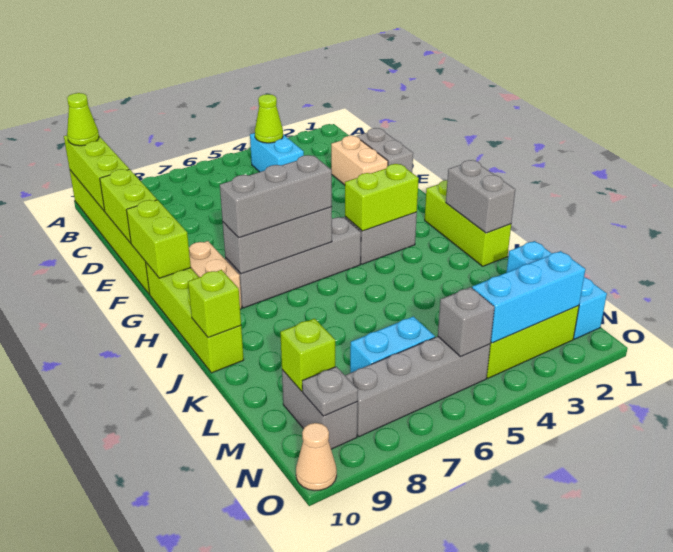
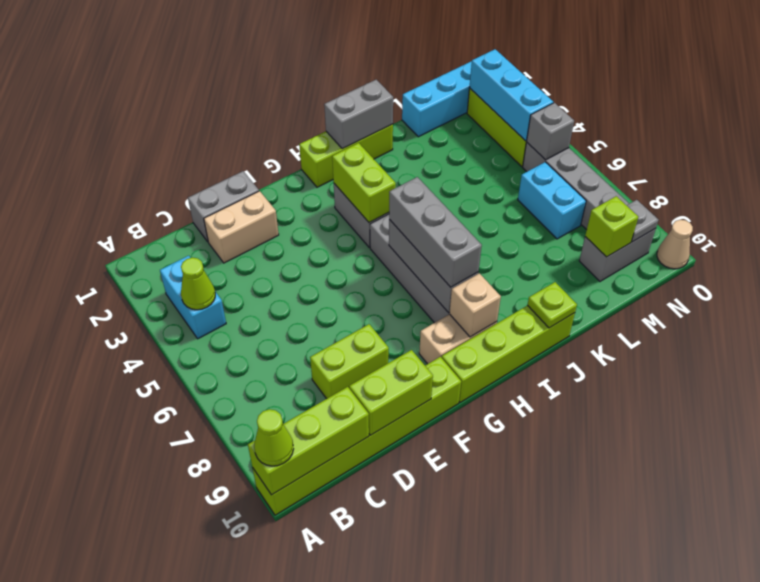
cyan 1x2 brick [250,133,304,172] -> cyan 1x2 brick turned to [160,256,226,339]
lime 1x2 brick [126,200,191,278] -> lime 1x2 brick moved to [310,324,389,399]
none -> tan 1x1 brick [450,273,501,337]
lime 1x1 brick [188,270,241,337] -> lime 1x1 plate [528,282,577,328]

